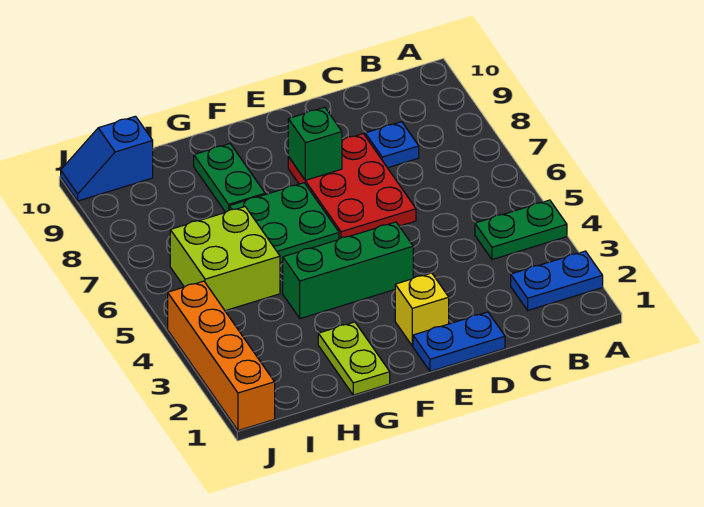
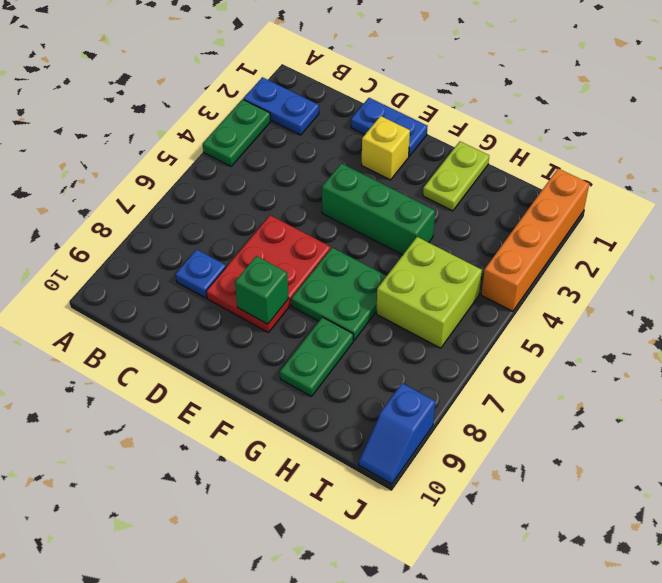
green 1x2 plate [475,200,567,259] -> green 1x2 plate turned to [203,99,271,166]
blue 1x2 slope [61,116,153,201] -> blue 1x2 slope turned to [359,383,435,484]

